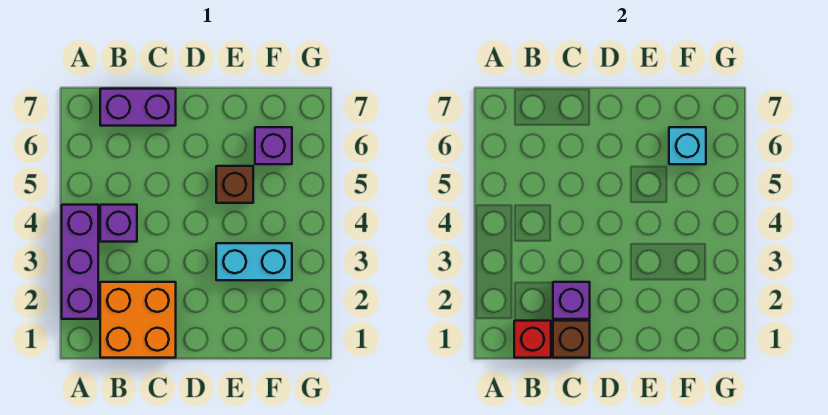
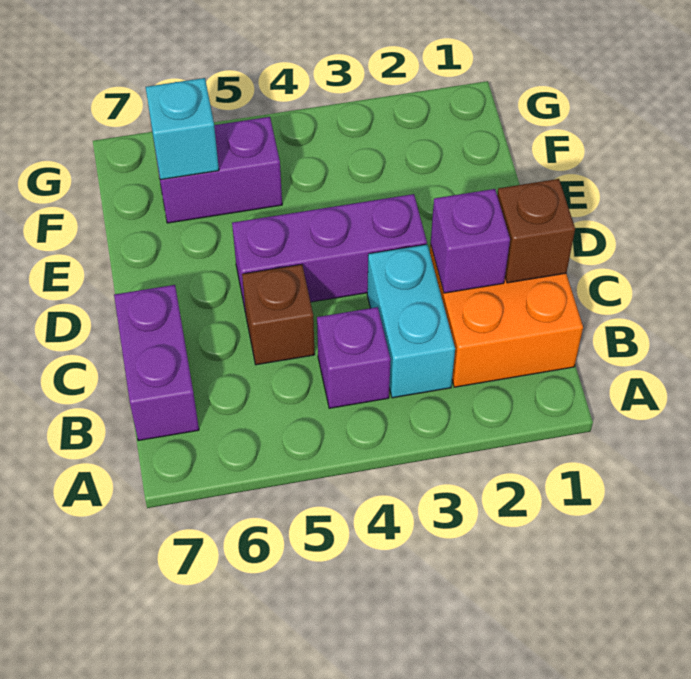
purple 1x3 brick [62,205,98,319] -> purple 1x3 brick moved to [232,194,427,308]
red 1x1 brick [514,321,551,358] -> none
cyan 1x2 brick [216,243,292,280] -> cyan 1x2 brick moved to [367,245,455,398]
brown 1x1 brick [216,166,253,203] -> brown 1x1 brick moved to [242,265,315,365]
purple 1x1 brick [255,127,292,164] -> purple 1x2 brick [154,117,282,223]

